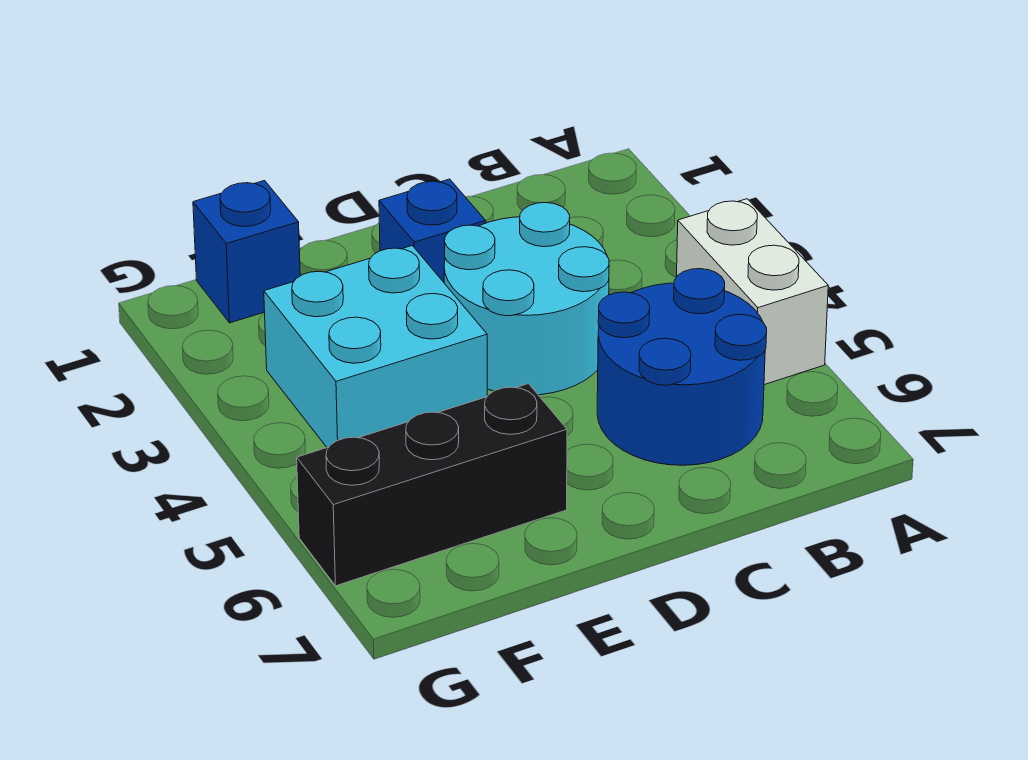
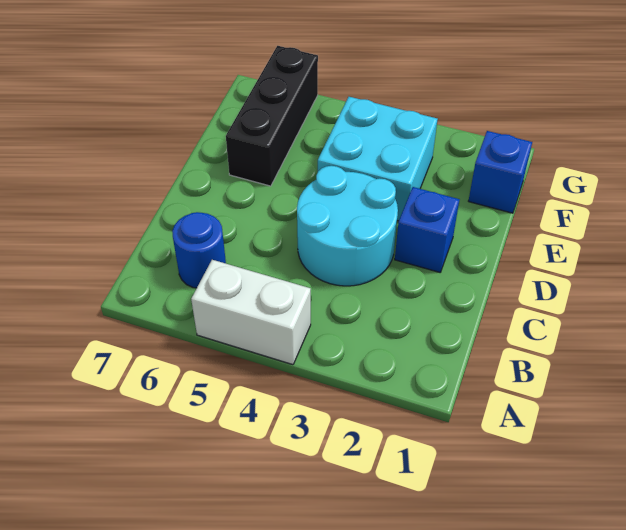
blue 2x2 round brick [597,269,767,465] -> blue 1x1 round brick [172,212,226,288]

